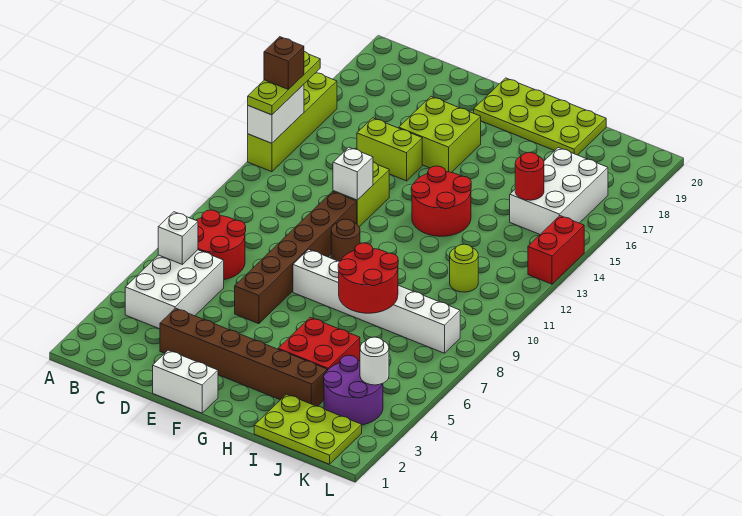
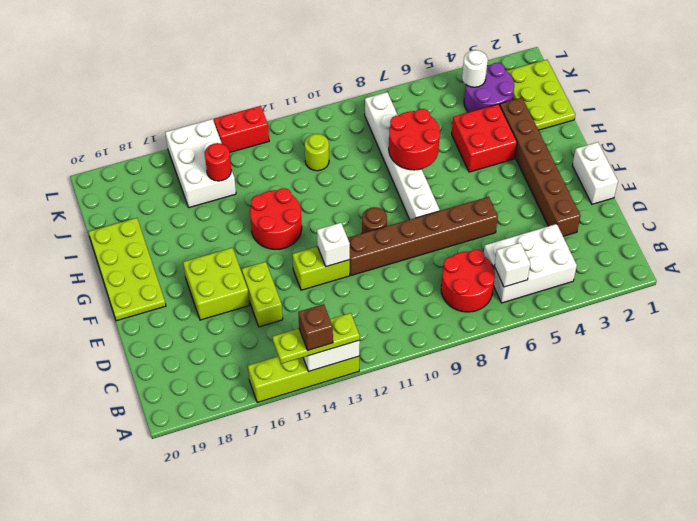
white 2x3 brick [510,148,608,234] -> white 2x3 brick turned to [165,119,236,207]

